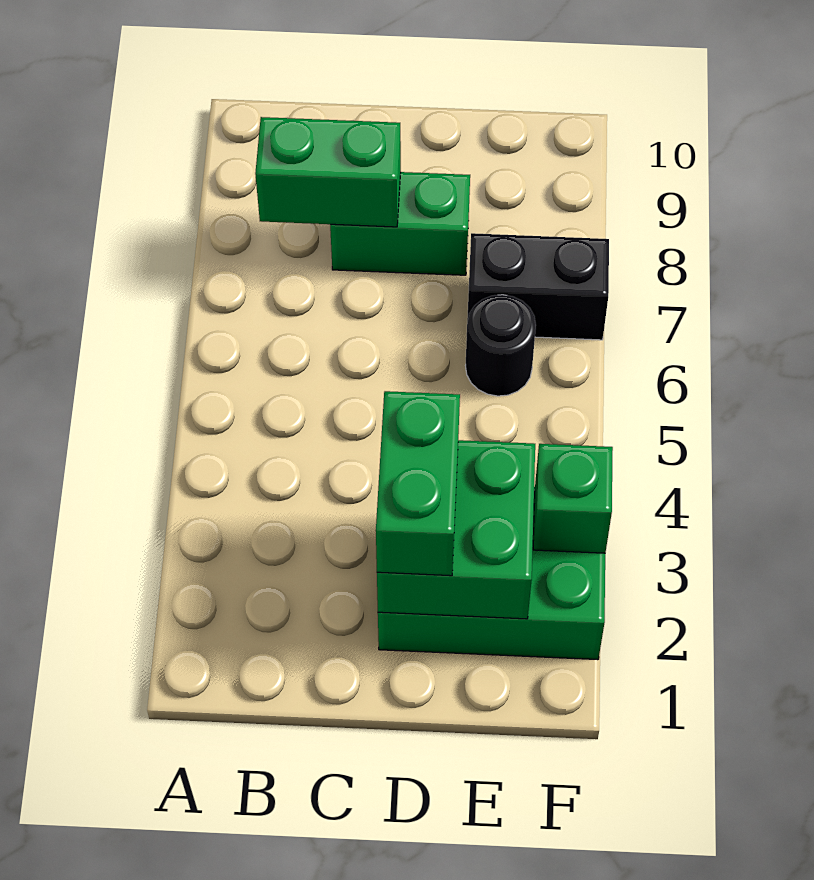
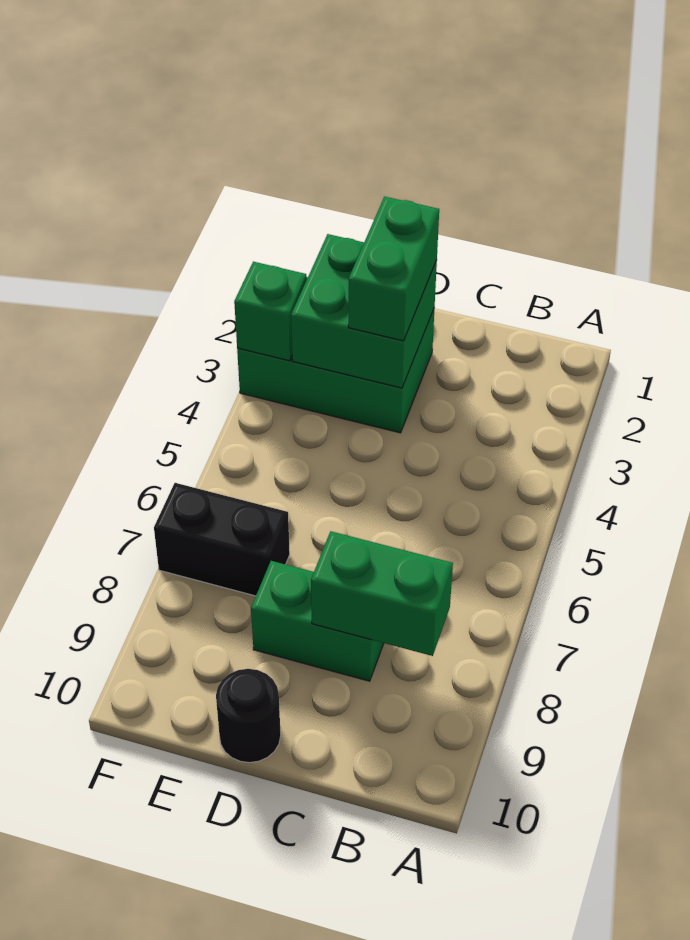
black 1x1 round brick [466,295,536,396] -> black 1x1 round brick moved to [216,669,281,763]

